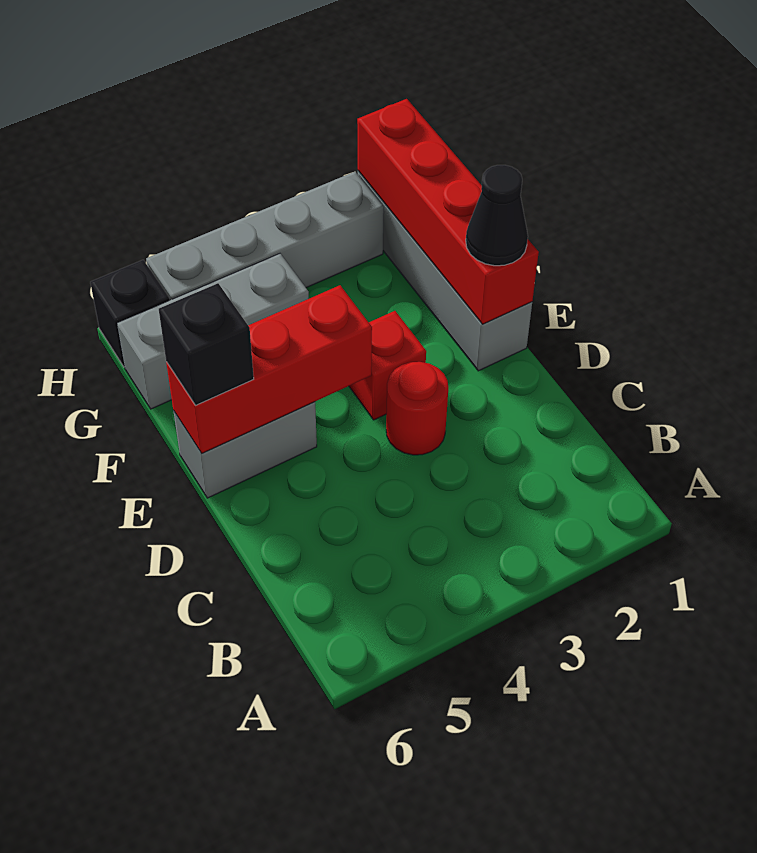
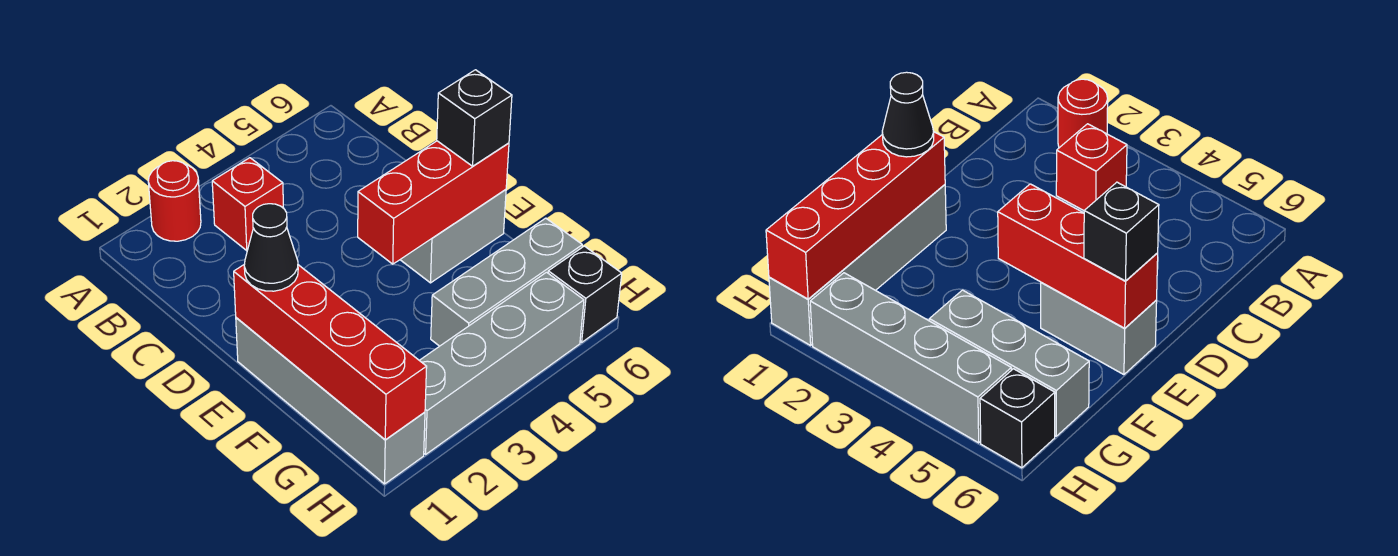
red 1x1 round brick [386,362,448,455] -> red 1x1 round brick moved to [148,161,201,241]
red 1x1 brick [349,311,426,420] -> red 1x1 brick moved to [212,158,283,251]

